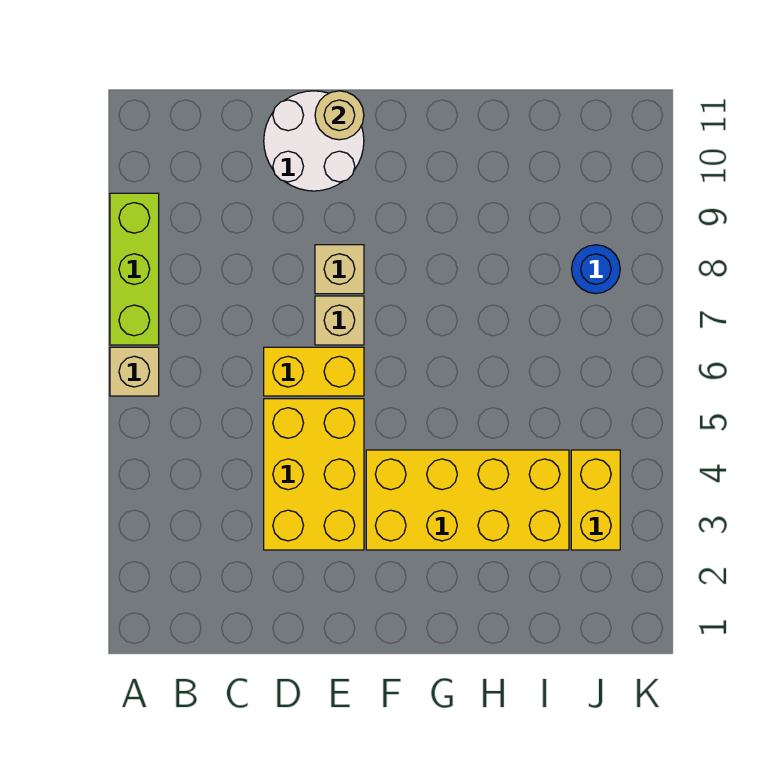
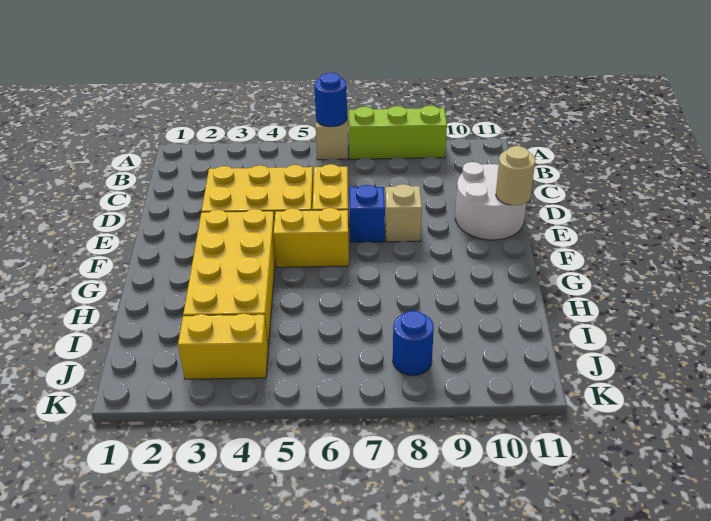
none -> blue 1x1 round brick [314,73,347,127]
tan 1x1 brick [315,296,364,345] -> blue 1x1 brick [349,185,385,242]
none -> yellow 1x2 brick [274,208,349,267]

